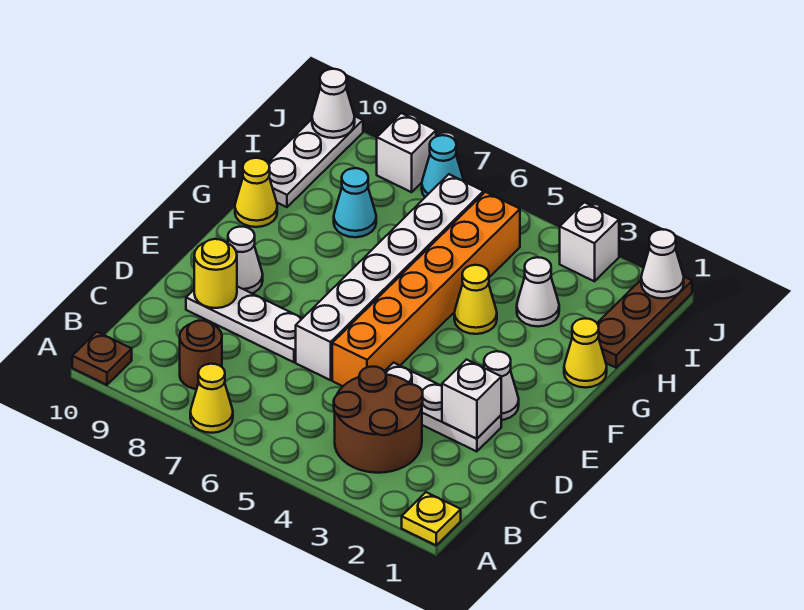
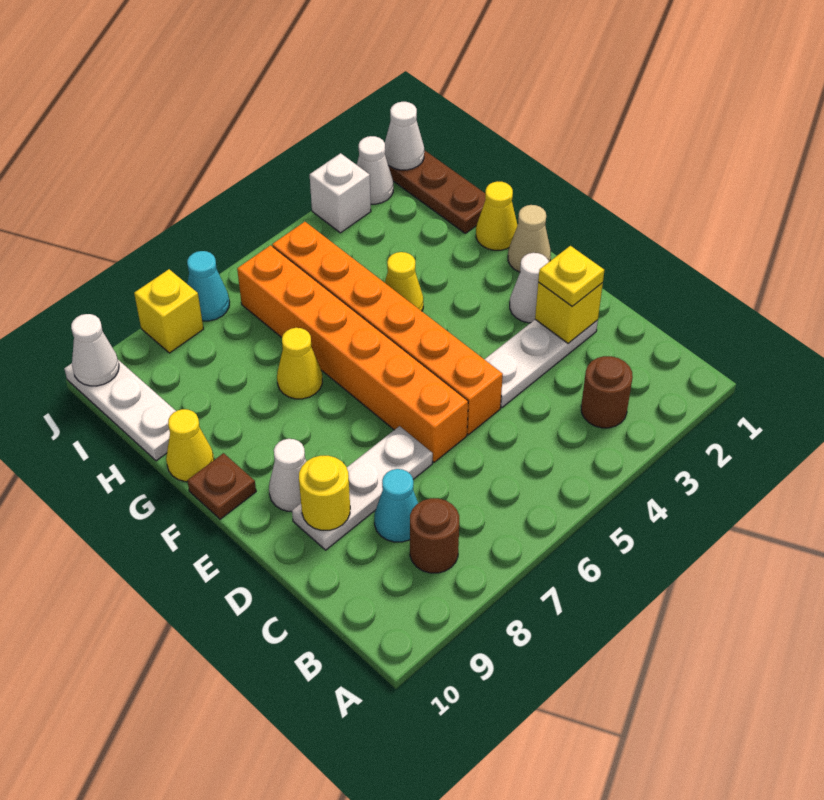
yellow 1x1 plate [402,492,461,545] -> yellow 1x1 plate moved to [538,246,604,306]
yellow 1x1 cone [190,364,233,433] -> yellow 1x1 cone moved to [277,328,322,399]
brown 1x1 plate [72,332,132,385] -> brown 1x1 plate moved to [187,453,256,519]
brown 2x2 round brick [334,367,423,473] -> brown 1x1 round brick [581,356,633,428]
white 1x1 brick [442,360,501,439] -> yellow 1x1 brick [535,282,603,343]
white 1x6 brick [296,174,484,380] -> orange 1x6 brick [237,245,468,462]
none -> tan 1x1 cone [508,205,551,272]
white 1x1 cone [517,257,559,327] -> white 1x1 cone moved to [357,136,393,204]
cyan 1x1 cone [334,168,376,237] -> cyan 1x1 cone moved to [374,469,418,542]
white 1x1 brick [377,113,436,192] -> yellow 1x1 brick [134,269,203,353]

